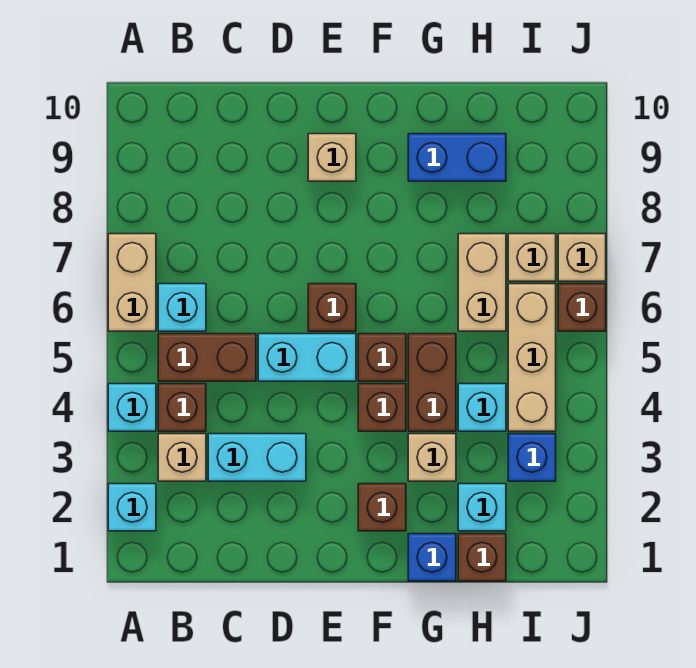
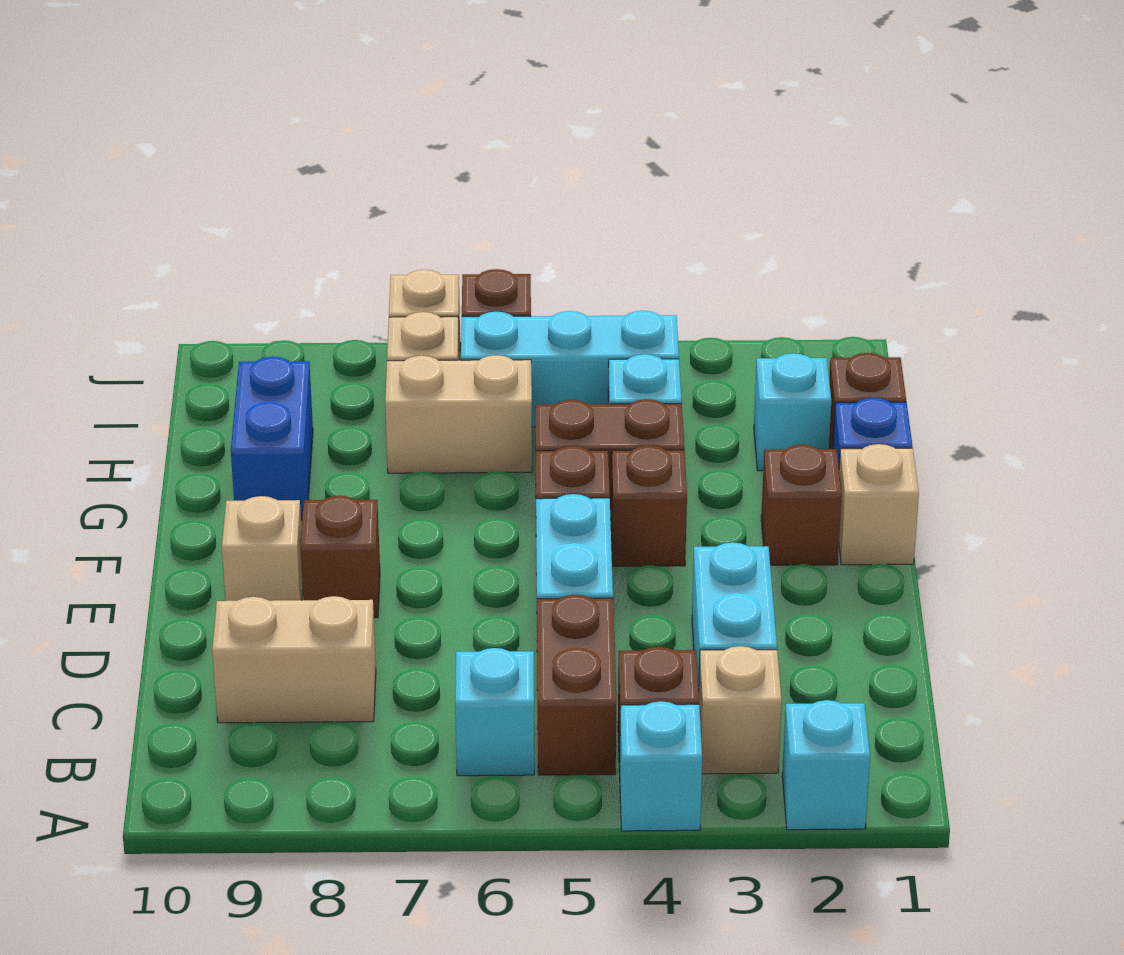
tan 1x2 brick [108,234,156,331] -> tan 1x2 brick moved to [212,596,376,723]
brown 1x1 brick [308,284,356,331] -> brown 1x1 brick moved to [300,496,380,618]
tan 1x1 brick [408,434,456,481] -> tan 1x1 brick moved to [839,444,919,565]
blue 1x1 brick [508,434,556,481] -> none
tan 1x3 brick [508,284,556,431] -> cyan 1x3 brick [461,311,679,427]

